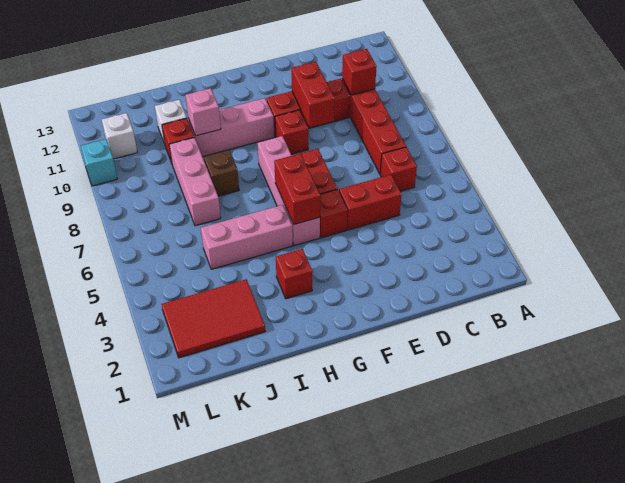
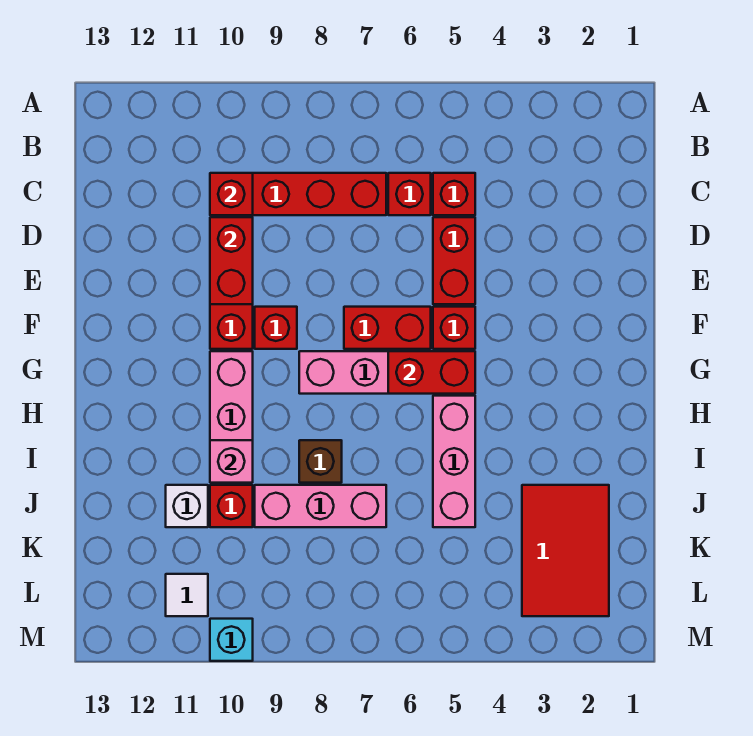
red 1x2 brick [291,62,335,127] -> red 1x2 brick turned to [210,217,253,304]
red 1x1 brick [276,249,312,299] -> red 1x1 brick moved to [433,173,475,215]
white 1x1 brick [102,113,137,159] -> white 1x1 tile [166,574,208,616]

